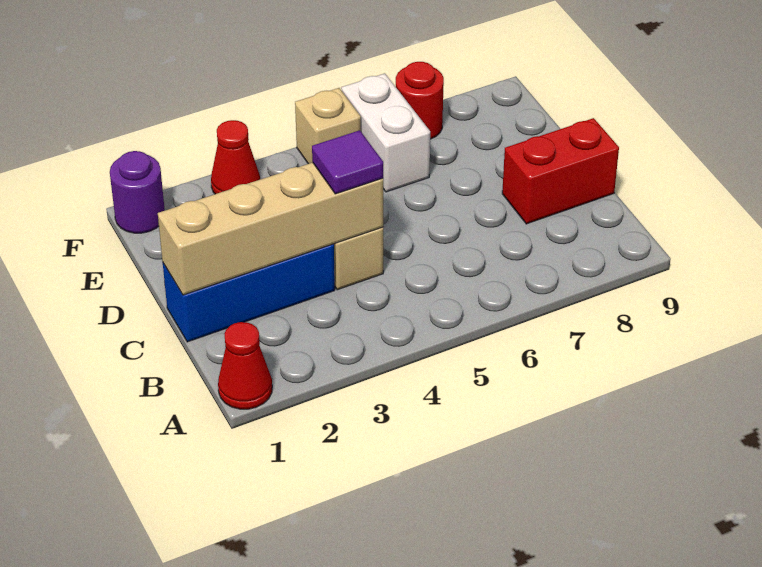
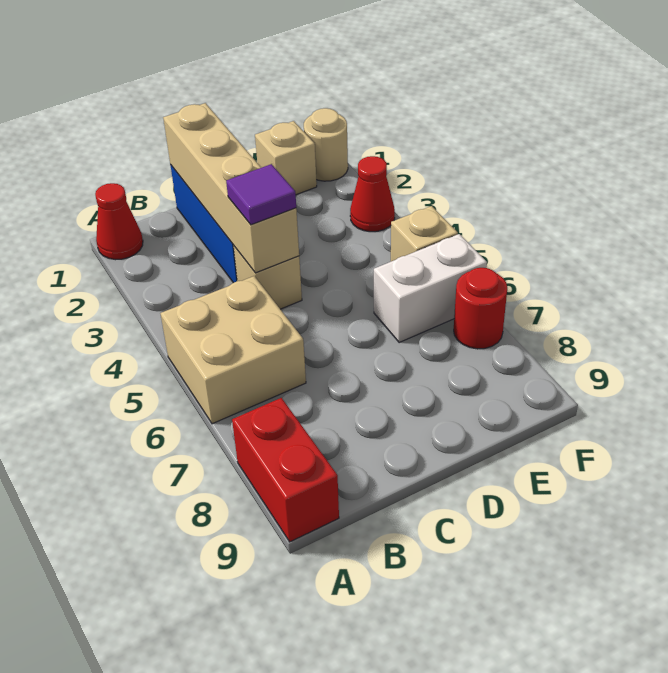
none -> tan 2x2 brick [161,276,306,424]
red 1x2 brick [502,118,619,224] -> red 1x2 brick moved to [232,398,339,542]
none -> tan 1x1 brick [255,121,317,195]
purple 1x1 round brick [110,151,165,233] -> tan 1x1 round brick [304,108,348,181]

